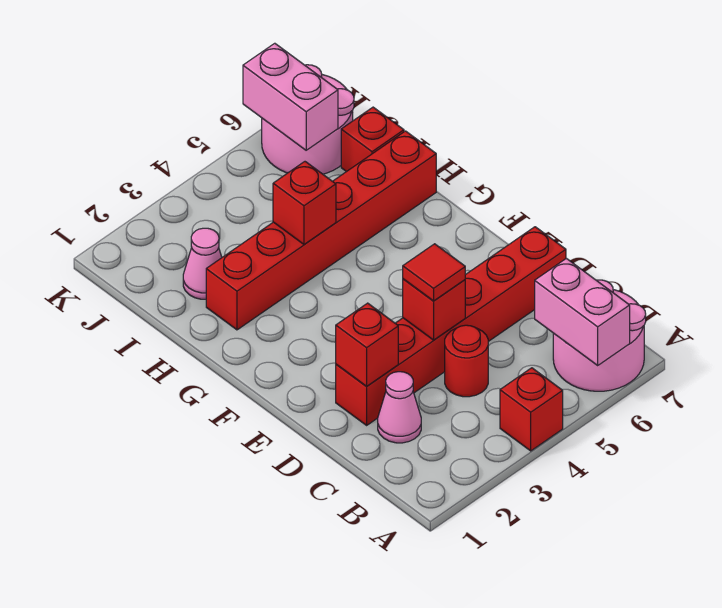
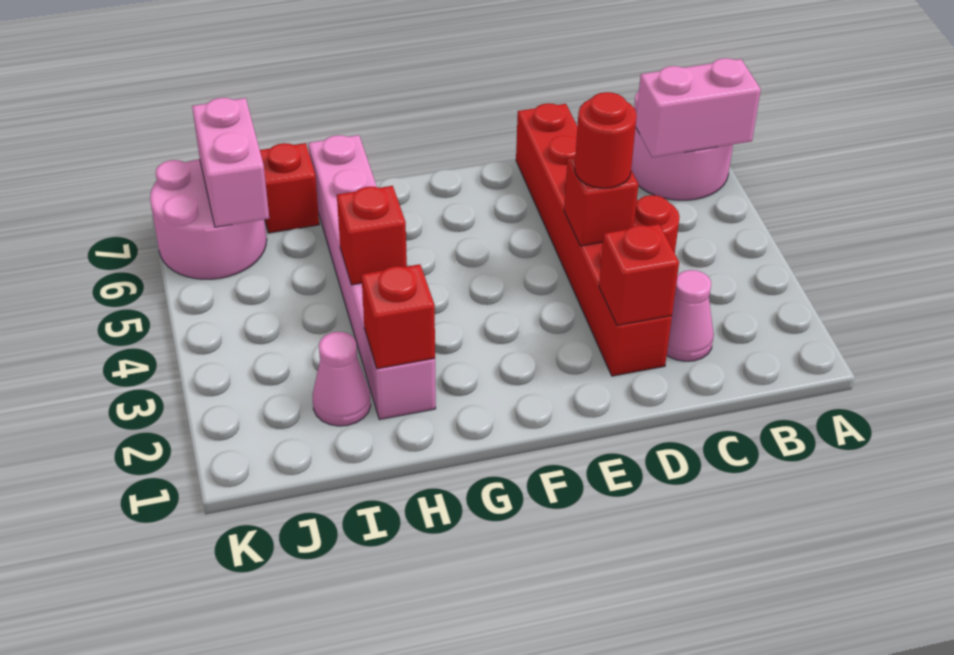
red 1x1 brick [500,368,563,451] -> red 1x1 brick moved to [361,264,435,369]
red 1x1 tile [403,244,465,301] -> red 1x1 round brick [575,92,637,188]
red 1x6 brick [206,131,436,330] -> pink 1x6 brick [309,135,436,420]
pink 1x2 brick [243,43,338,150] -> pink 1x2 brick turned to [192,98,269,227]

